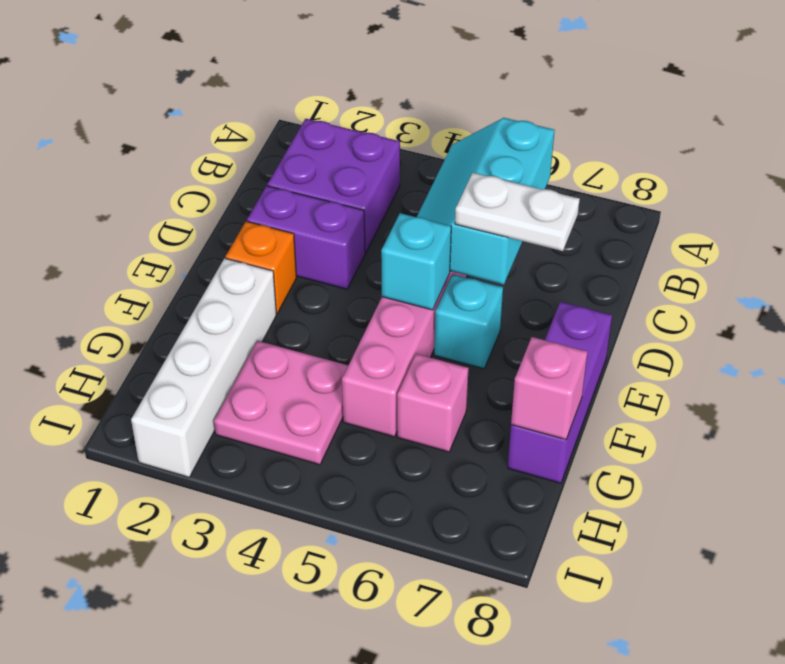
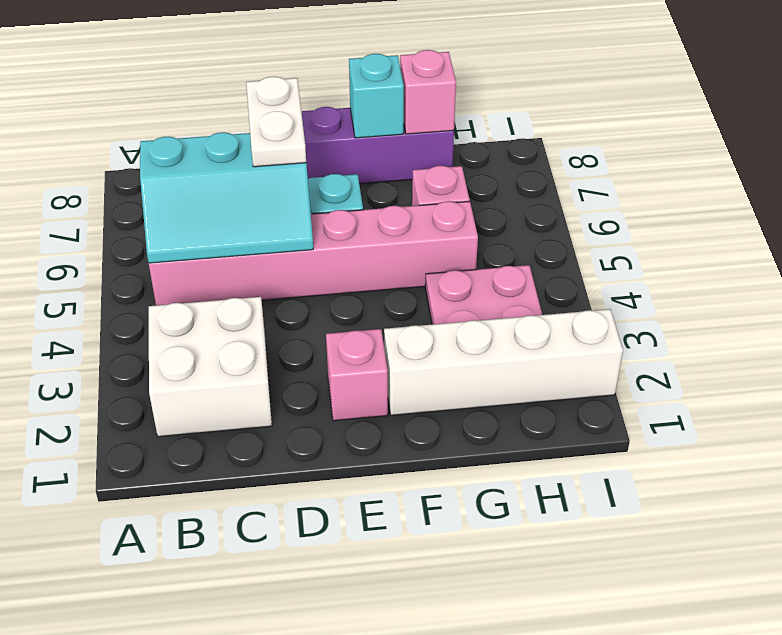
purple 2x2 brick [267,119,400,253] -> white 2x2 brick [149,297,272,437]
purple 1x2 brick [247,186,365,289] -> none
orange 1x1 brick [226,221,297,313] -> pink 1x1 brick [326,329,388,421]
cyan 1x1 brick [381,213,451,310] -> cyan 1x1 brick moved to [349,54,404,138]

